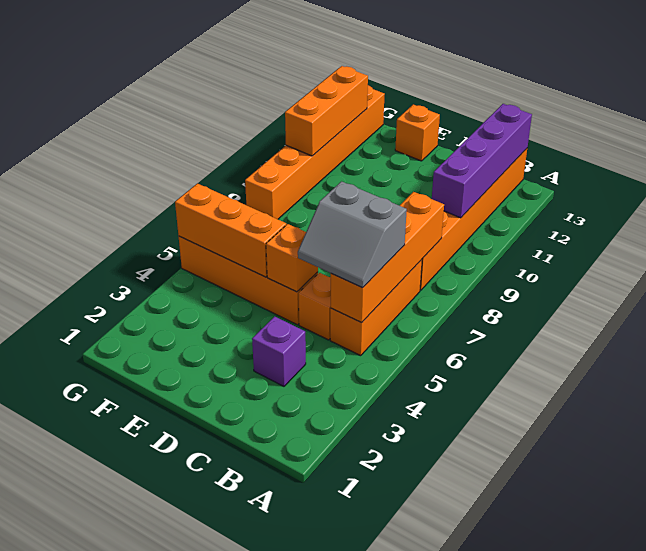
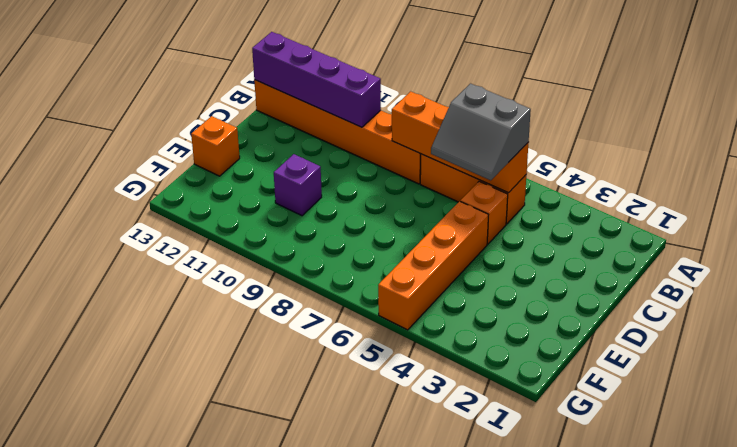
grey 2x2 slope [298,181,407,288] -> grey 2x2 slope turned to [431,84,531,180]
purple 1x1 brick [252,316,306,386] -> purple 1x1 brick moved to [274,154,322,216]
orange 1x1 brick [266,224,318,292] -> none
orange 1x3 brick [175,184,286,277] -> none
orange 1x6 brick [245,85,385,219] -> none
orange 1x3 brick [285,66,368,156] -> none

